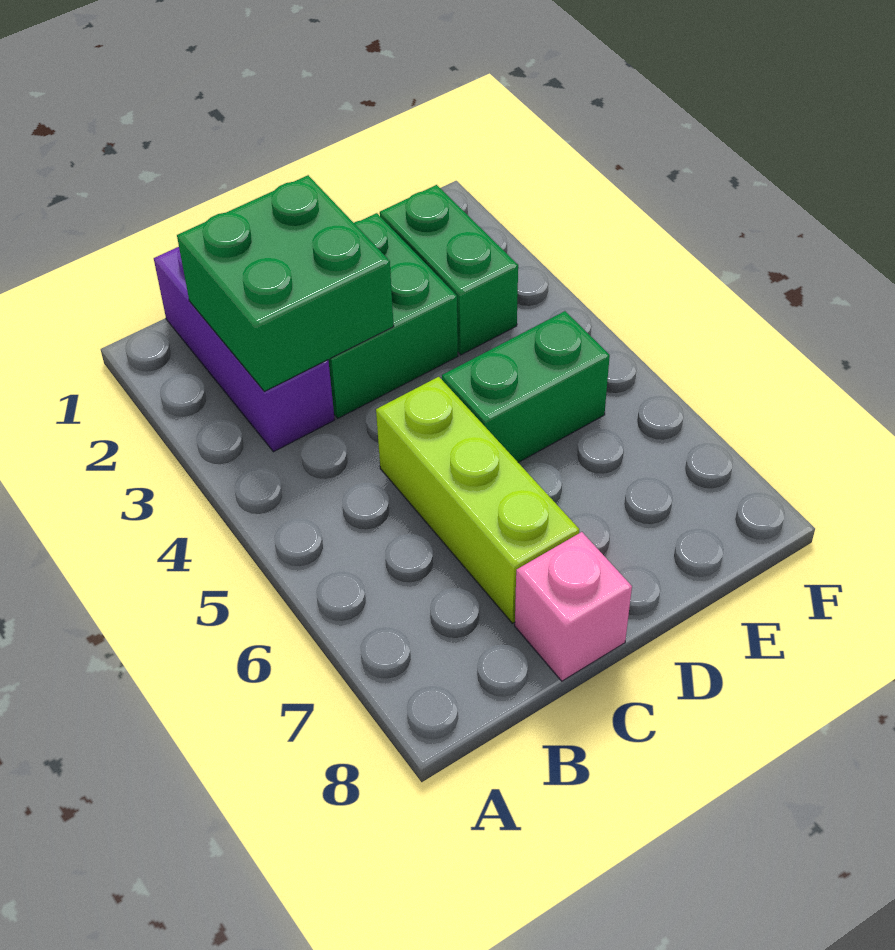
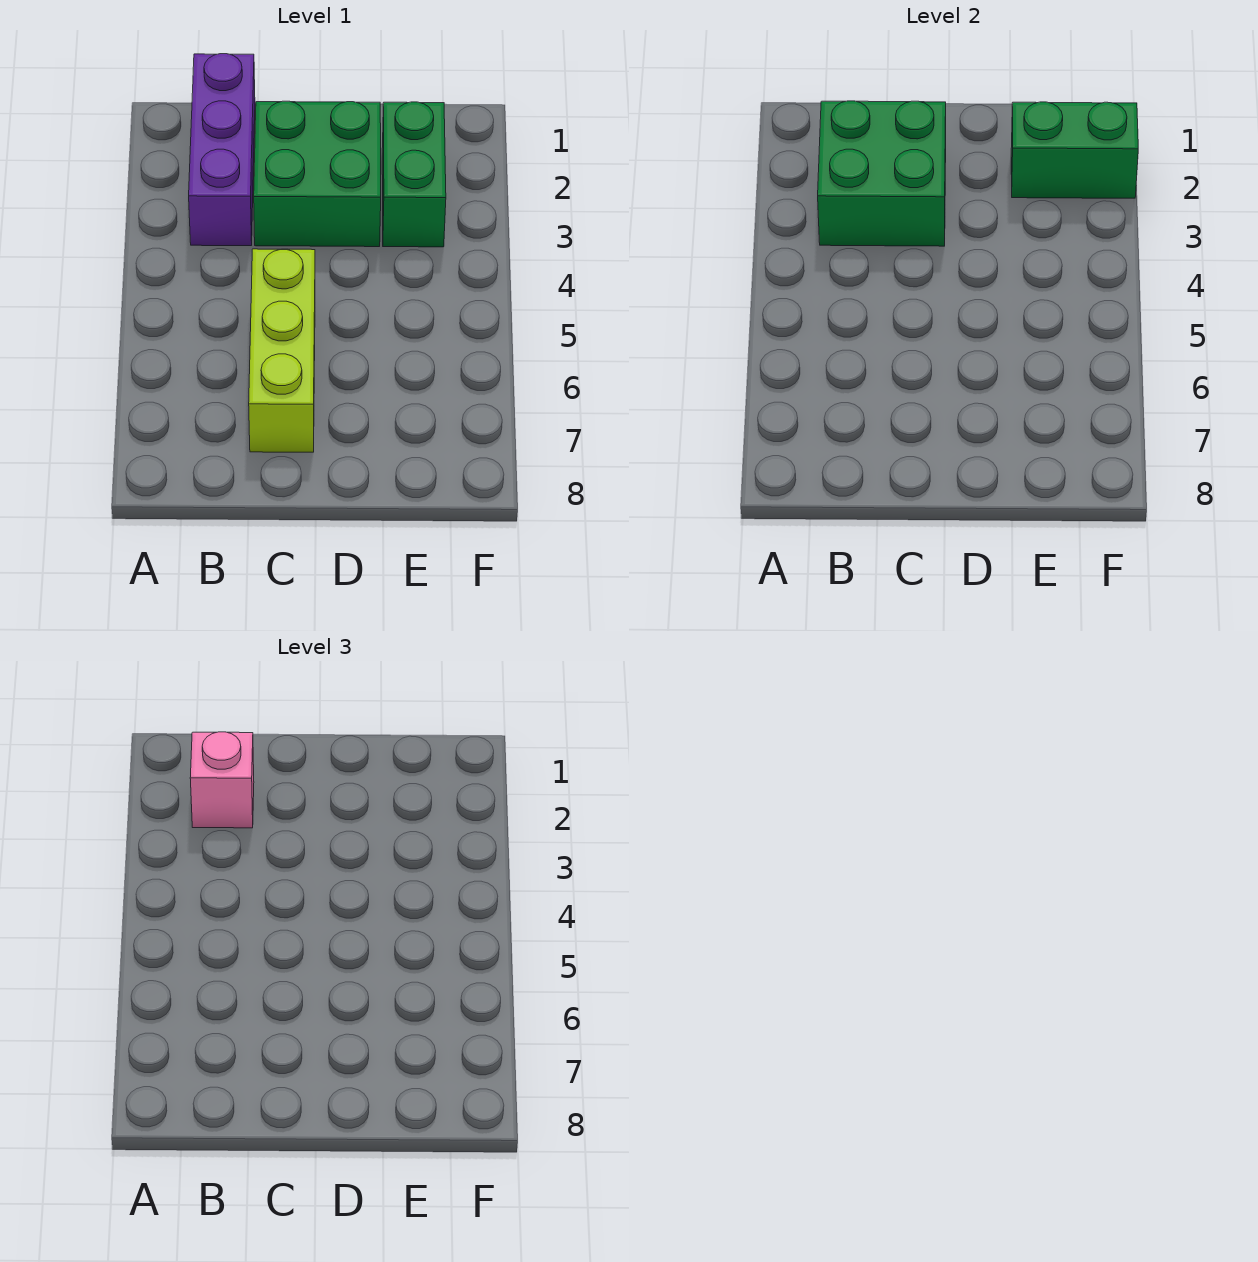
pink 1x1 brick [515,532,632,681] -> pink 1x1 brick moved to [190,732,254,828]
green 1x2 brick [442,311,610,462] -> green 1x2 brick moved to [1011,102,1138,198]

